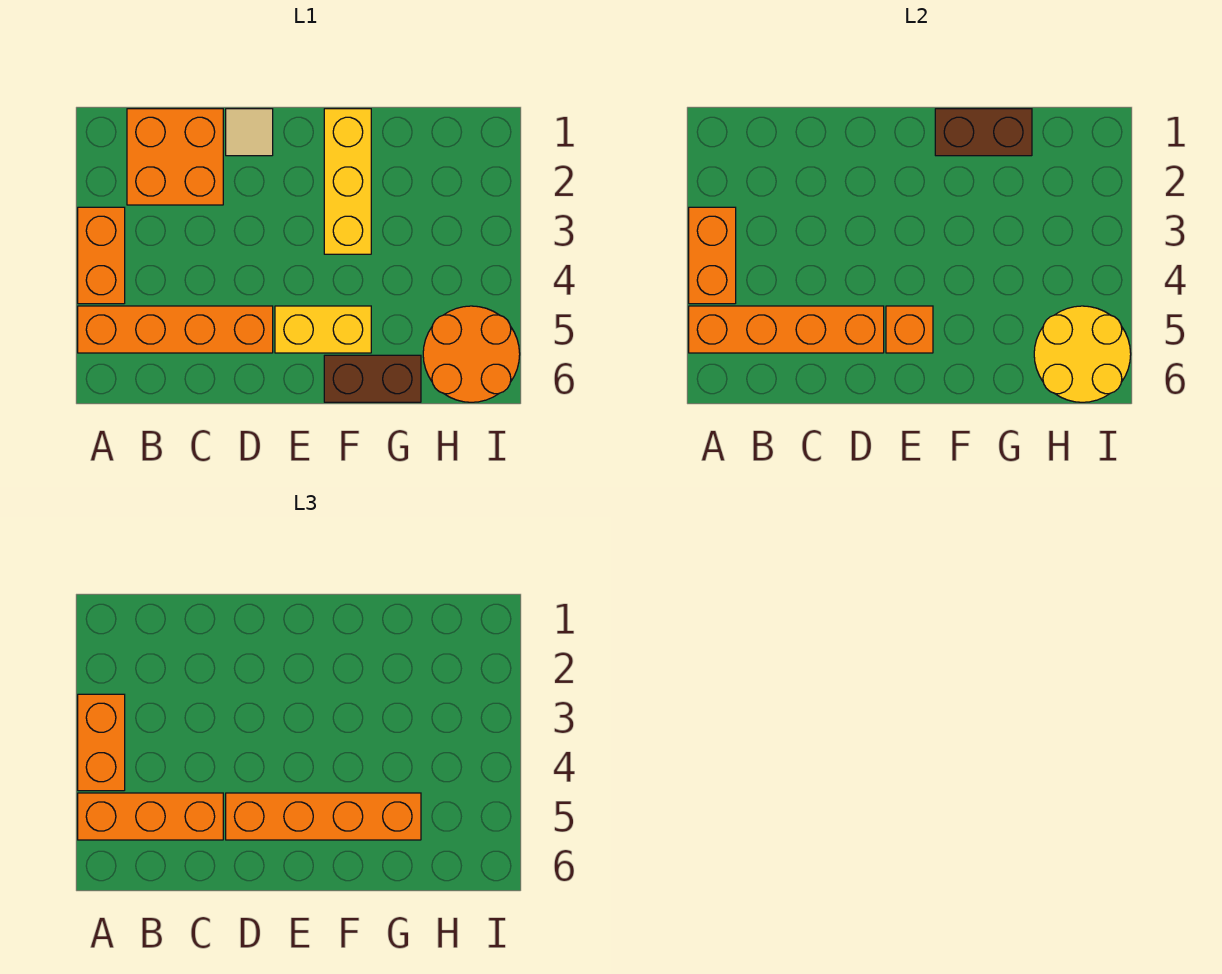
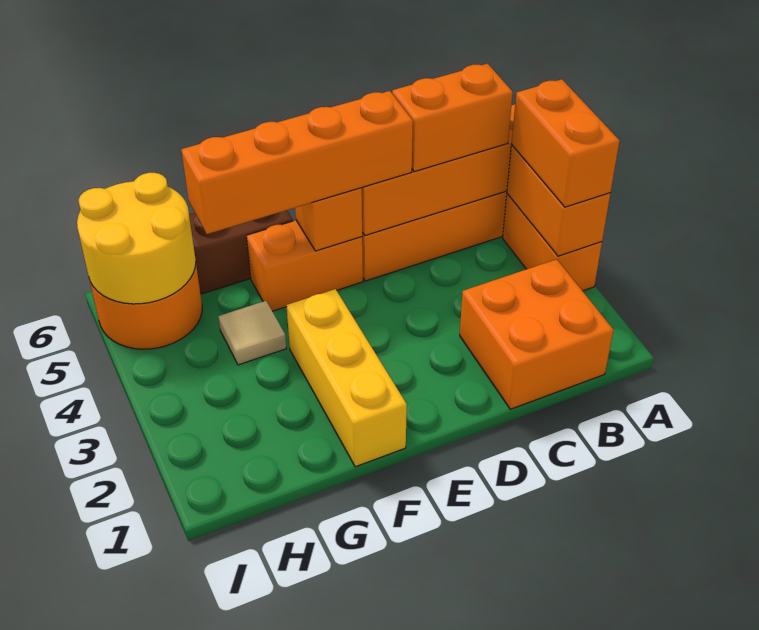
orange 1x3 brick [78,793,223,840] -> orange 1x2 brick [392,64,513,172]
tan 1x1 tile [226,109,273,156] -> tan 1x1 tile moved to [218,301,286,365]
yellow 1x2 brick [275,306,371,353] -> orange 1x2 brick [247,220,363,311]
brown 1x2 brick [935,109,1032,156] -> none

